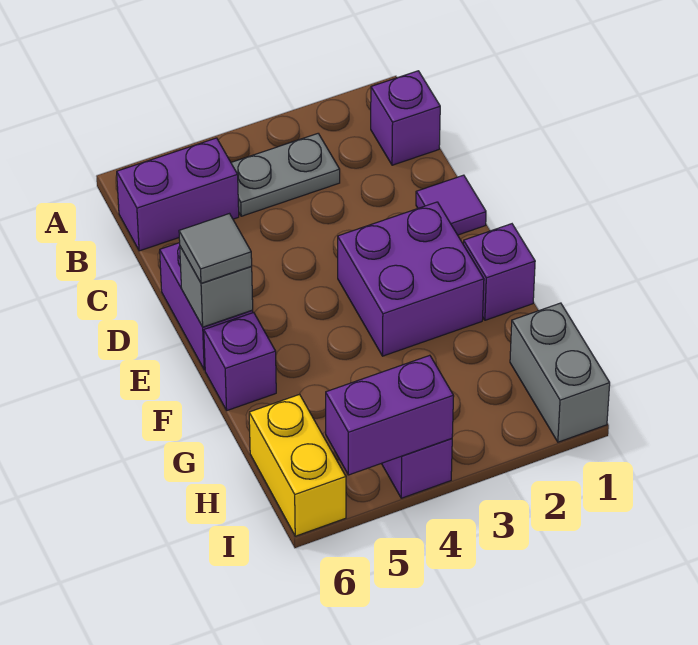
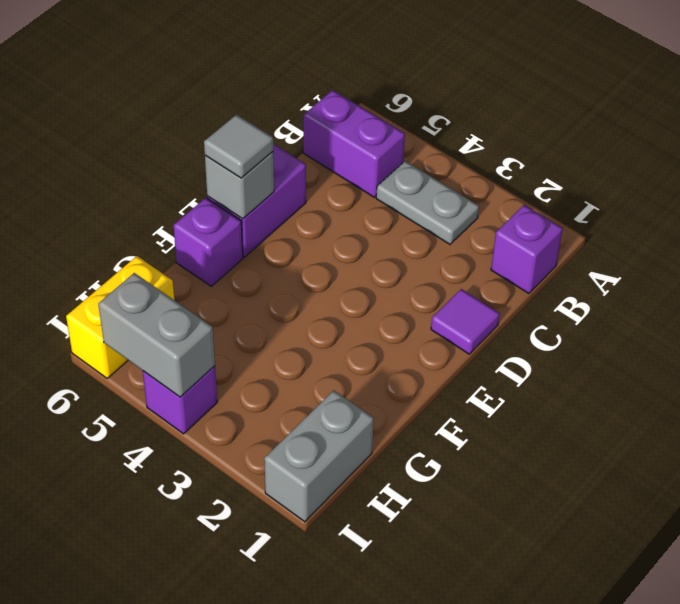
purple 2x2 brick [338,202,484,356] -> none
purple 1x1 brick [463,224,535,320] -> none
purple 1x2 brick [326,355,454,475] -> grey 1x2 brick [98,273,215,397]

